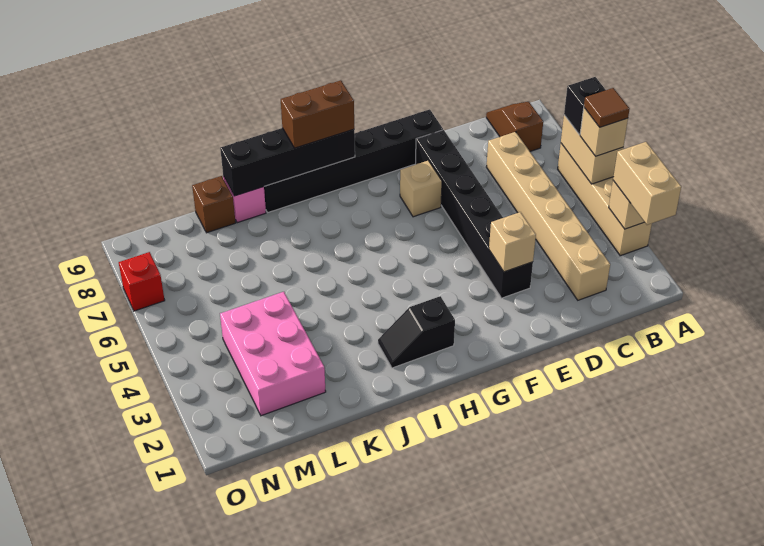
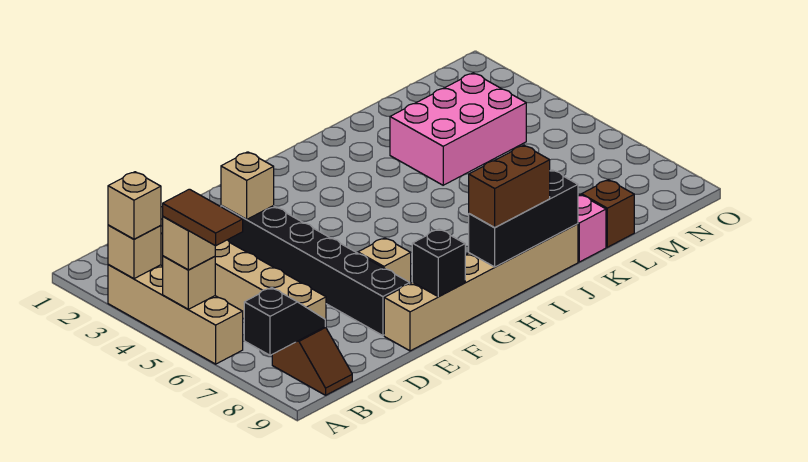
tan 1x2 brick [613,142,681,225] -> tan 1x1 brick [108,172,161,239]
tan 1x2 brick [561,115,623,184] -> tan 1x1 brick [163,256,215,309]
brown 1x1 tile [584,88,629,127] -> brown 1x2 tile [162,189,243,246]
black 1x1 brick [564,77,605,134] -> black 1x1 brick moved to [412,229,465,297]
black 1x6 brick [264,109,443,212] -> tan 1x6 brick [384,224,578,351]
black 1x2 slope [378,296,455,368] -> black 1x2 slope moved to [244,287,325,355]
black 1x4 brick [220,128,355,196] -> black 1x3 brick [469,170,578,267]
pink 2x3 brick [220,292,326,416] -> pink 2x3 brick turned to [390,73,526,185]
red 1x1 brick [119,252,165,311] -> none

